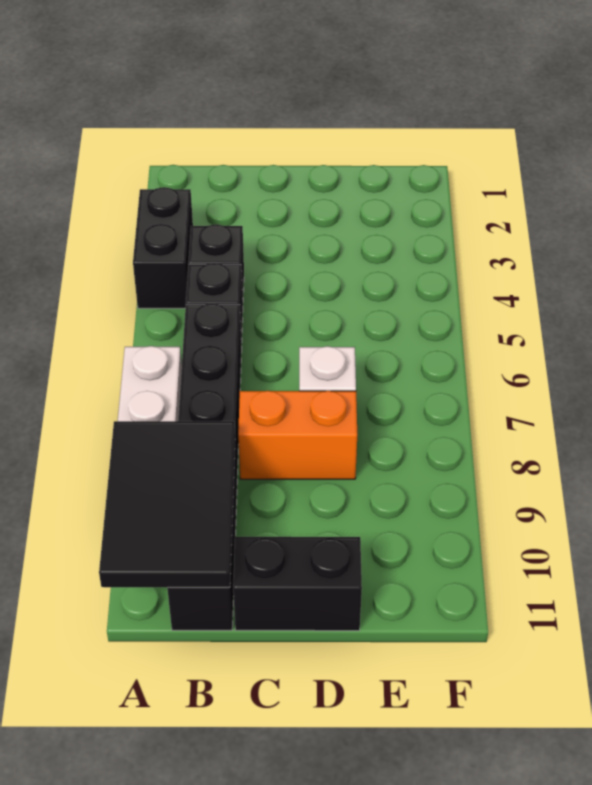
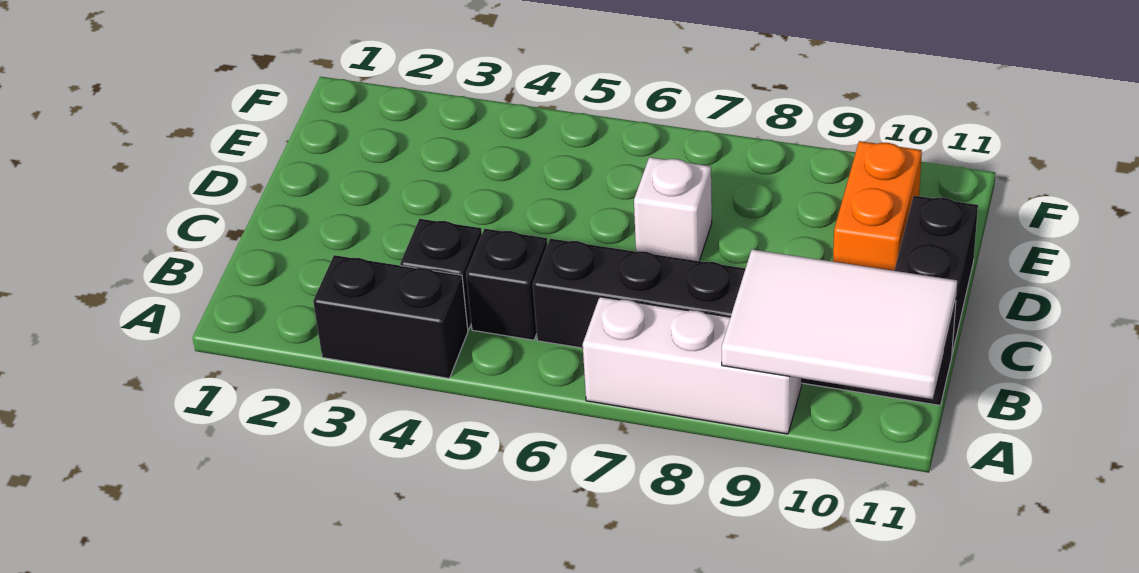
black 2x3 tile [99,421,235,588] -> white 2x3 tile [722,249,957,399]
orange 1x2 brick [238,391,357,479] -> orange 1x2 brick moved to [833,141,922,271]

